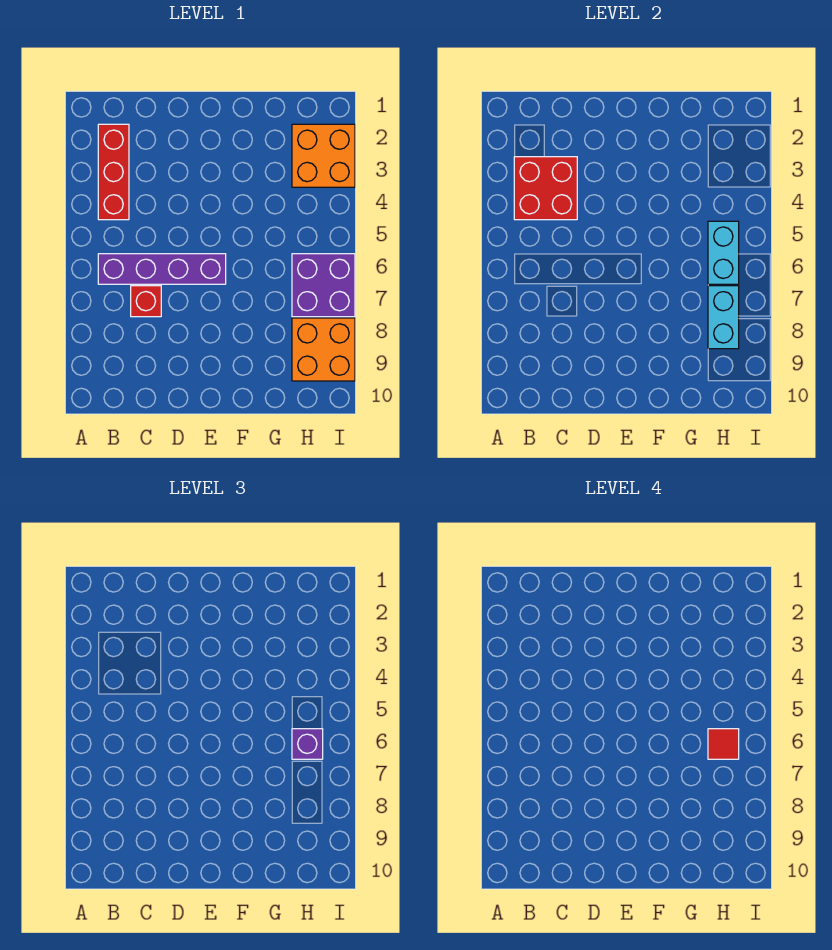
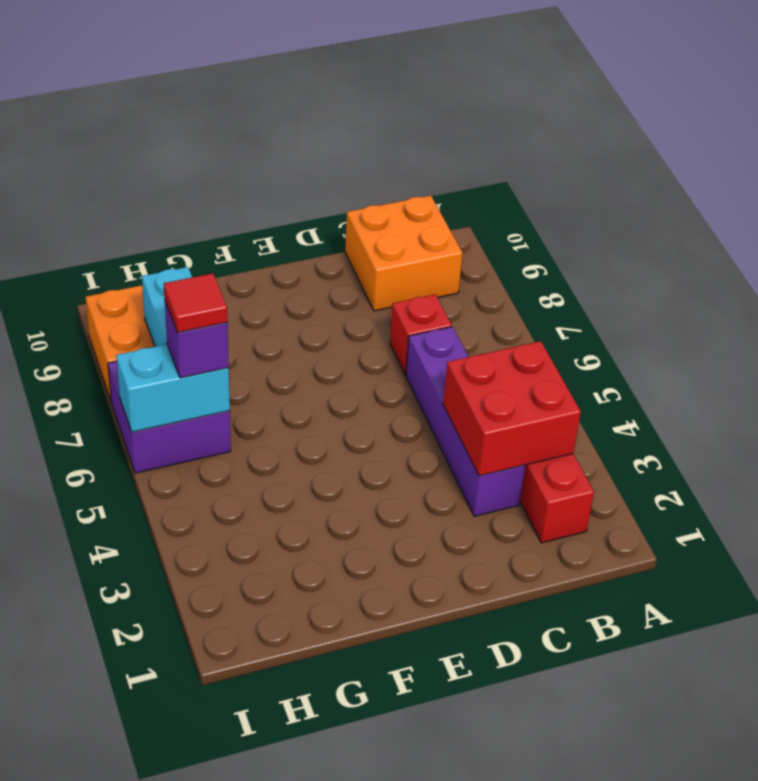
purple 1x4 brick [98,254,226,284] -> purple 1x4 brick turned to [406,327,525,516]
orange 2x2 brick [292,124,355,187] -> orange 2x2 brick moved to [345,195,462,311]
cyan 1x2 brick [708,221,739,284] -> cyan 1x2 brick turned to [116,344,230,432]

